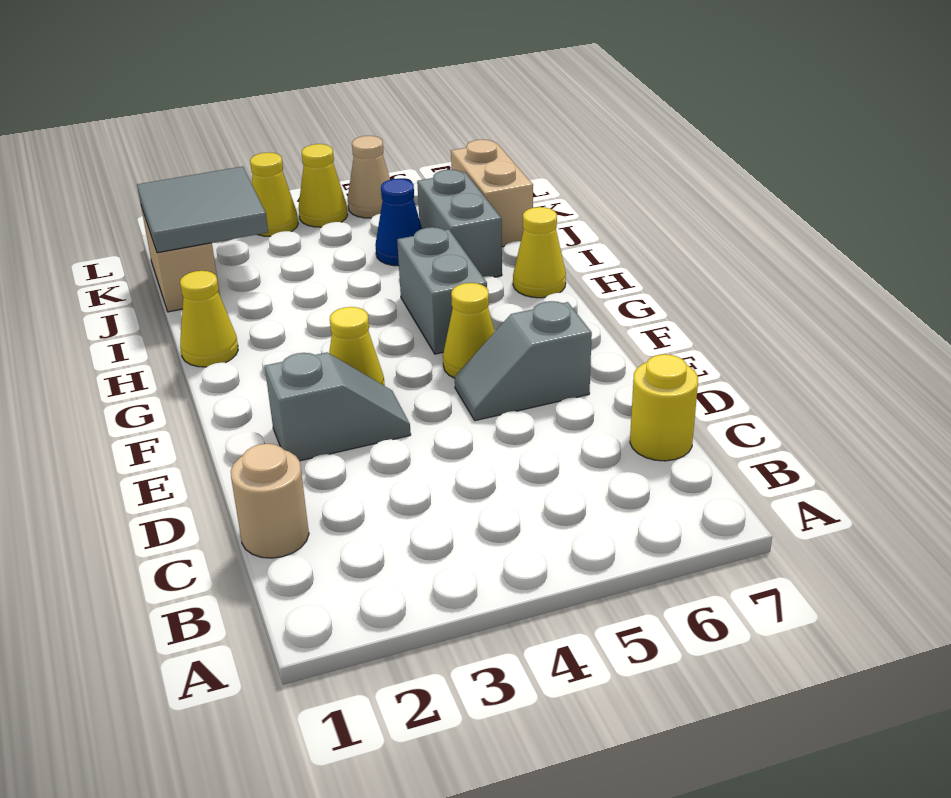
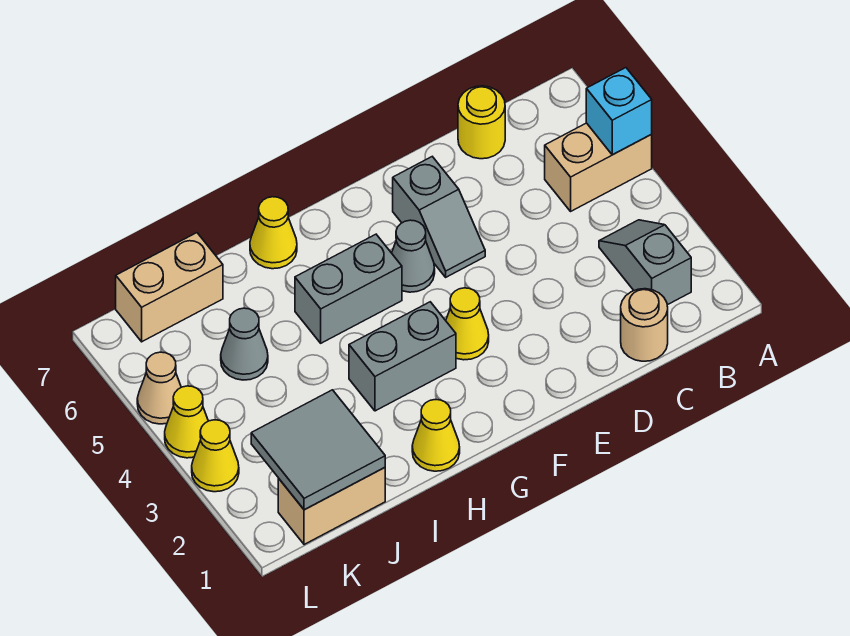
none -> tan 1x2 brick [545,123,652,211]
none -> cyan 1x1 brick [586,68,652,155]
grey 1x2 slope [265,353,411,461] -> grey 1x2 slope moved to [599,220,691,305]
yellow 1x1 cone [443,283,495,378] -> grey 1x1 cone [392,220,435,292]
grey 1x2 brick [417,170,502,277] -> grey 1x2 brick moved to [349,302,456,411]
blue 1x1 cone [375,179,422,266] -> grey 1x1 cone [221,308,268,380]

